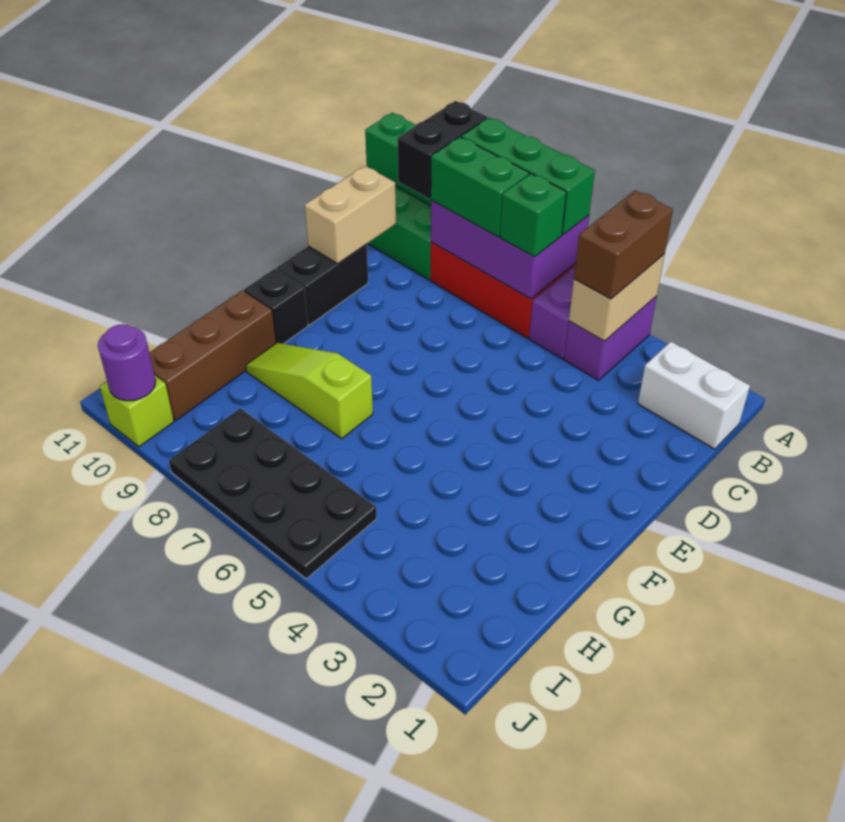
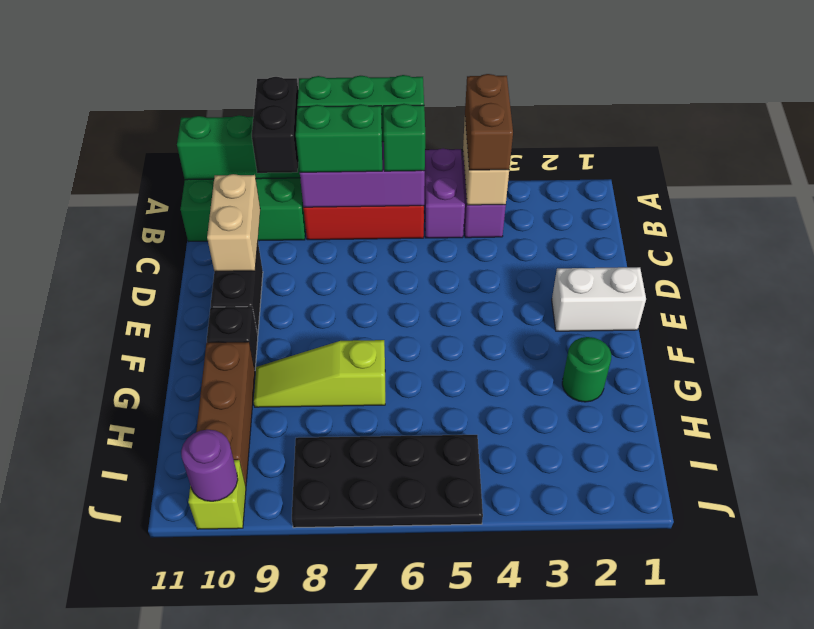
white 1x2 brick [638,342,750,449] -> white 1x2 brick moved to [552,267,646,331]
none -> green 1x1 round brick [562,337,611,402]

